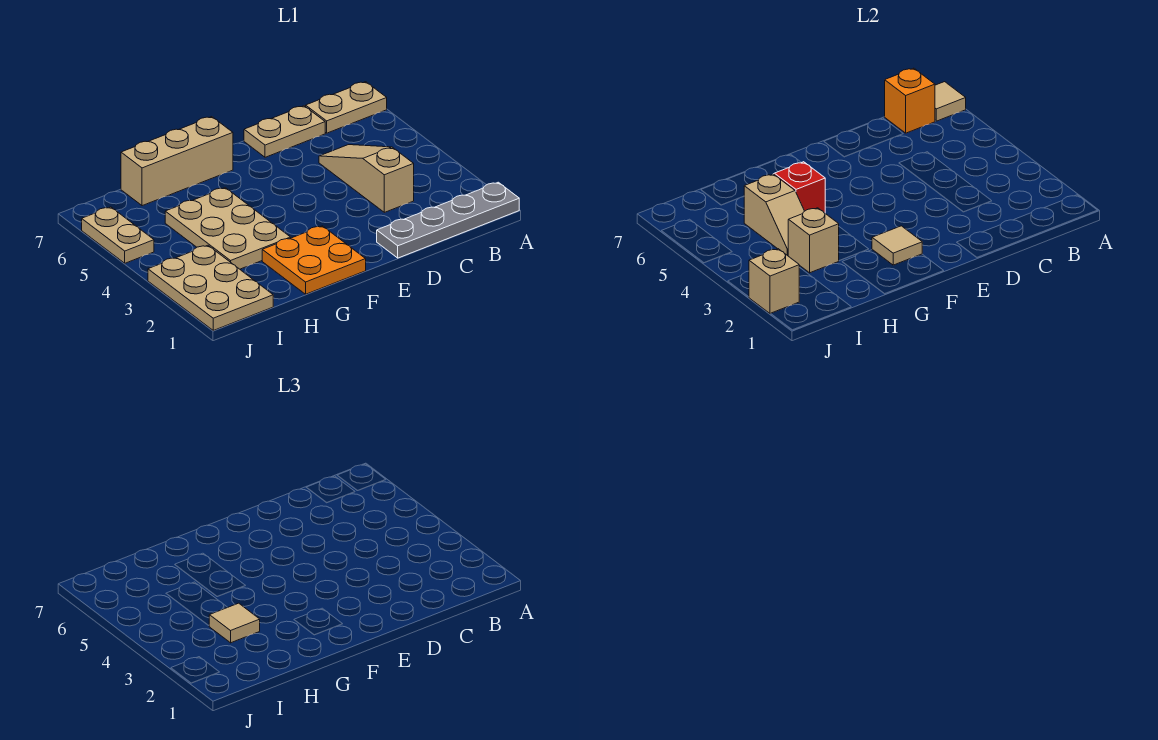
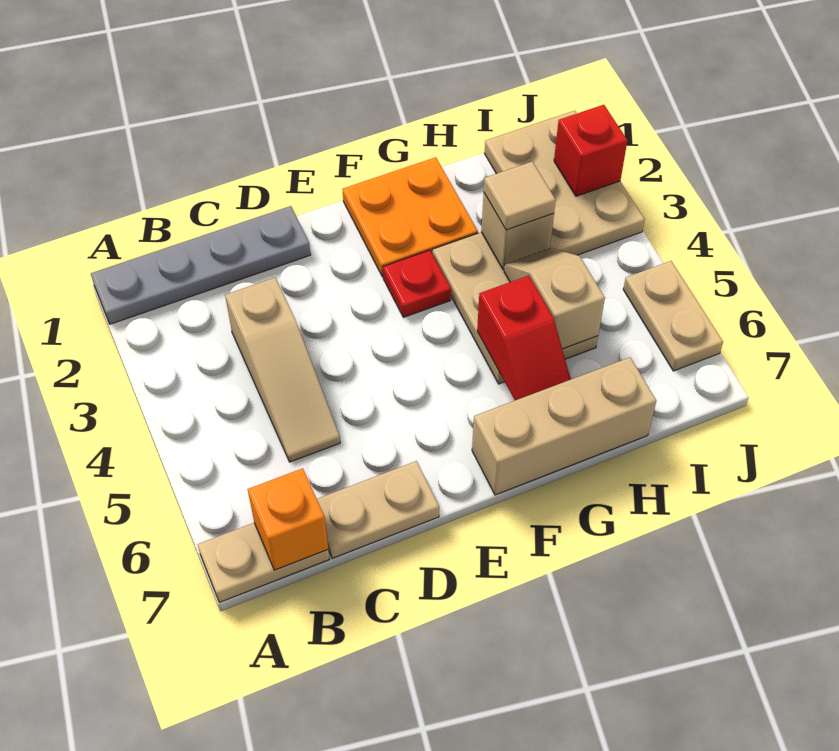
tan 1x1 tile [935,82,966,121] -> none
tan 1x1 tile [872,226,922,265] -> none
none -> red 1x1 plate [383,250,451,317]
tan 1x1 brick [749,249,799,314] -> red 1x1 brick [554,105,627,196]

